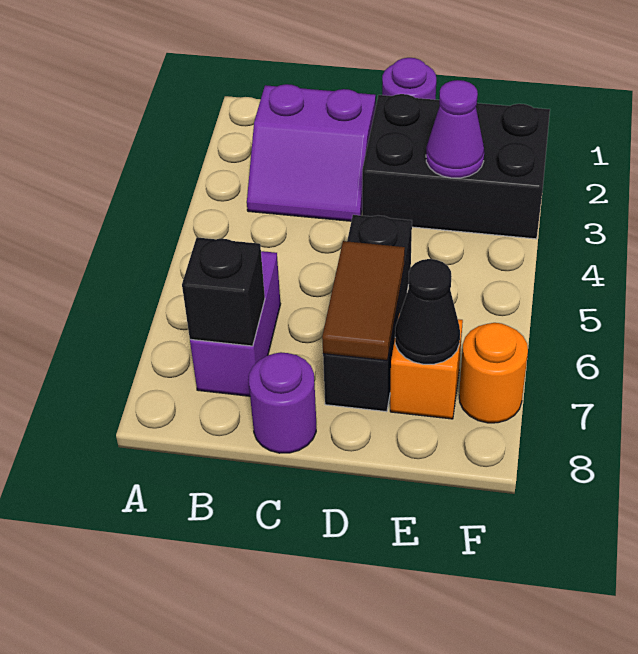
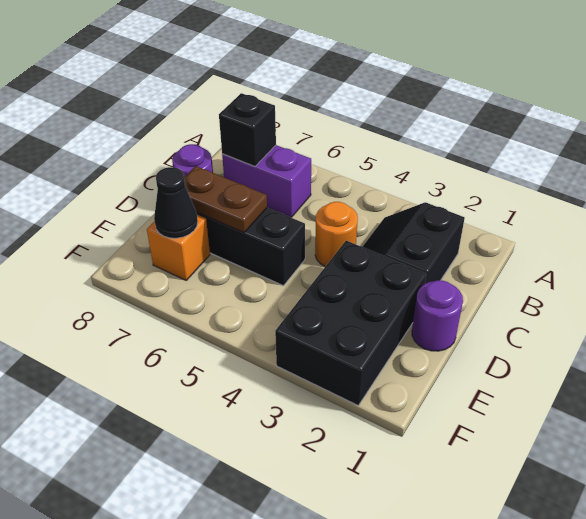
purple 2x2 slope [247,84,376,221] -> black 2x2 slope [362,202,465,284]
brown 1x2 tile [322,241,405,361] -> brown 1x2 plate [184,166,267,233]
purple 1x1 cone [426,80,484,178] -> none
orange 1x1 round brick [459,323,528,423] -> orange 1x1 round brick moved to [315,202,358,267]

